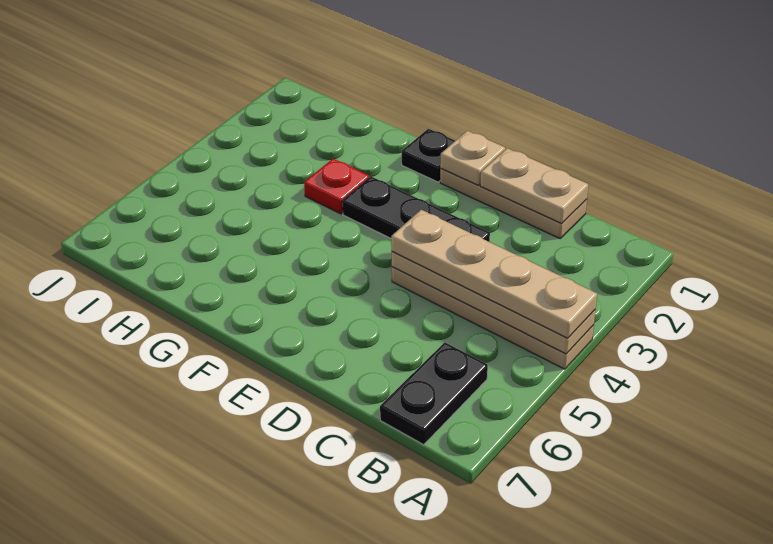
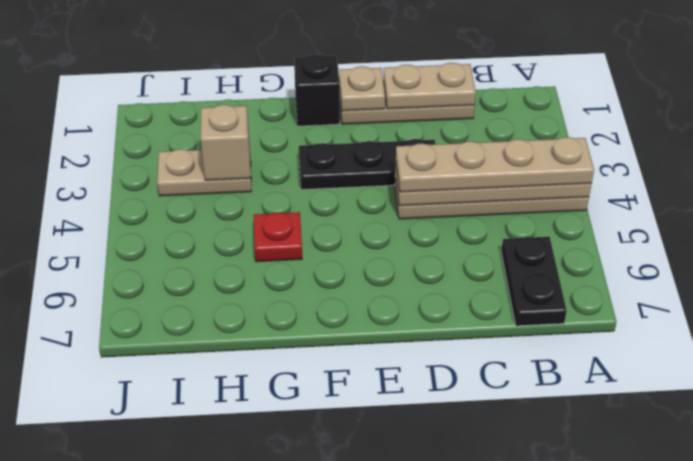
black 1x1 plate [402,129,455,182] -> black 1x1 brick [294,54,340,126]
red 1x1 plate [304,159,369,214] -> red 1x1 plate moved to [254,212,302,262]
none -> tan 1x2 plate [157,149,251,196]
none -> tan 1x1 brick [201,105,251,180]

